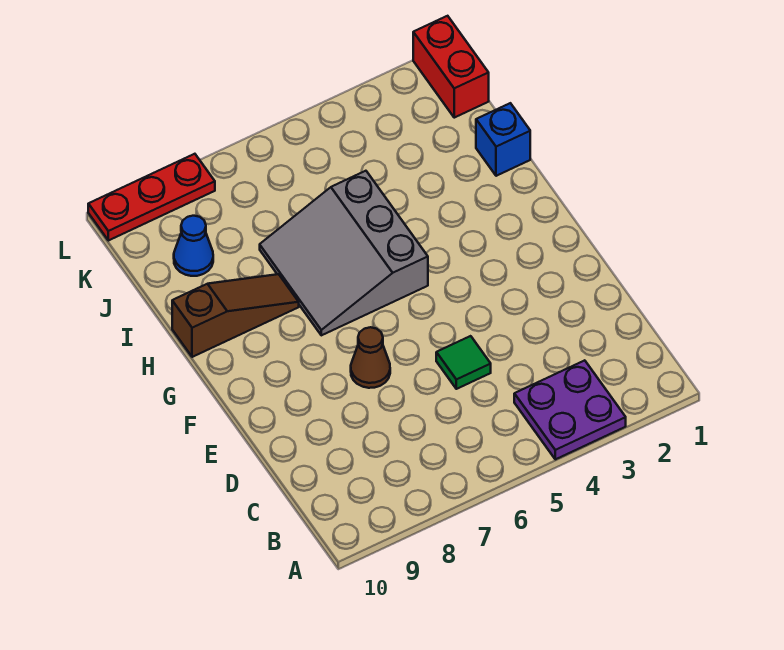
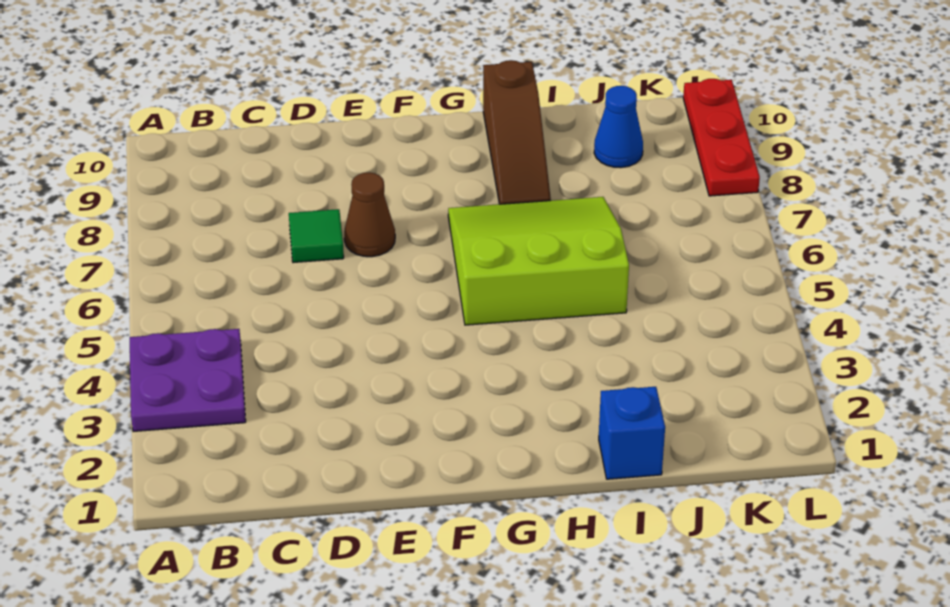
green 1x1 tile [436,336,491,389] -> green 1x1 tile moved to [289,209,344,263]
grey 3x3 slope [260,171,428,335] -> lime 3x3 slope [448,197,629,325]
red 1x2 brick [413,16,489,118] -> none

